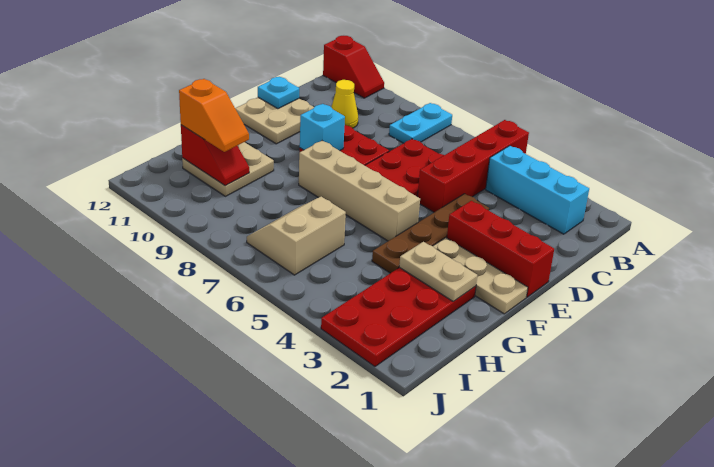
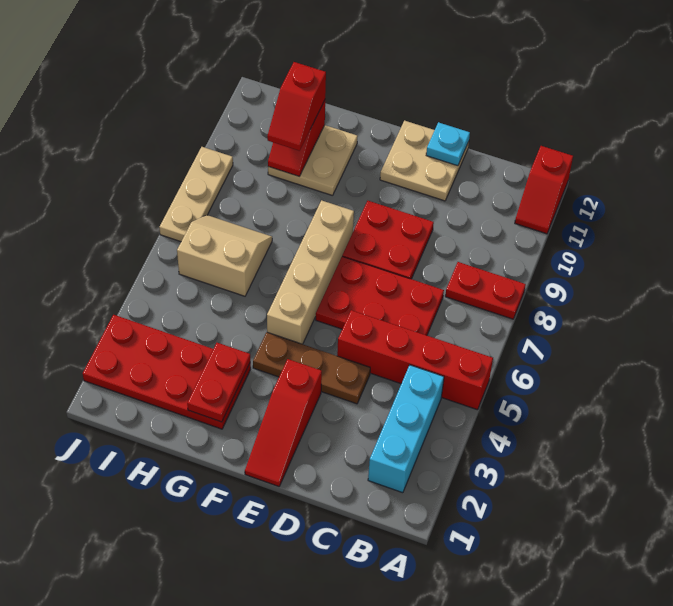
cyan 1x2 plate [389,103,452,143] -> red 1x2 plate [445,262,526,319]
yellow 1x1 cone [331,80,358,128] -> none
brown 1x4 plate [372,194,489,273] -> brown 1x3 plate [253,332,370,404]
red 1x3 brick [447,201,554,297] -> red 1x3 slope [245,359,322,486]
cyan 1x1 brick [300,104,345,151] -> none
tan 1x3 plate [433,238,528,314] -> tan 1x3 plate moved to [159,147,233,242]
tan 1x2 plate [399,242,477,301] -> red 1x2 plate [187,343,250,422]
orange 1x2 slope [179,79,249,152] -> red 1x2 slope [267,62,326,151]

